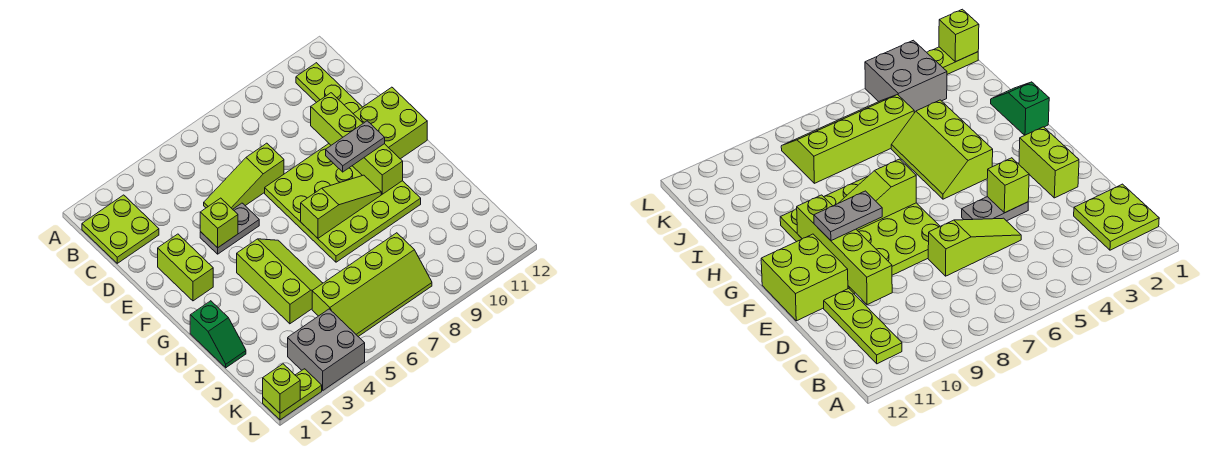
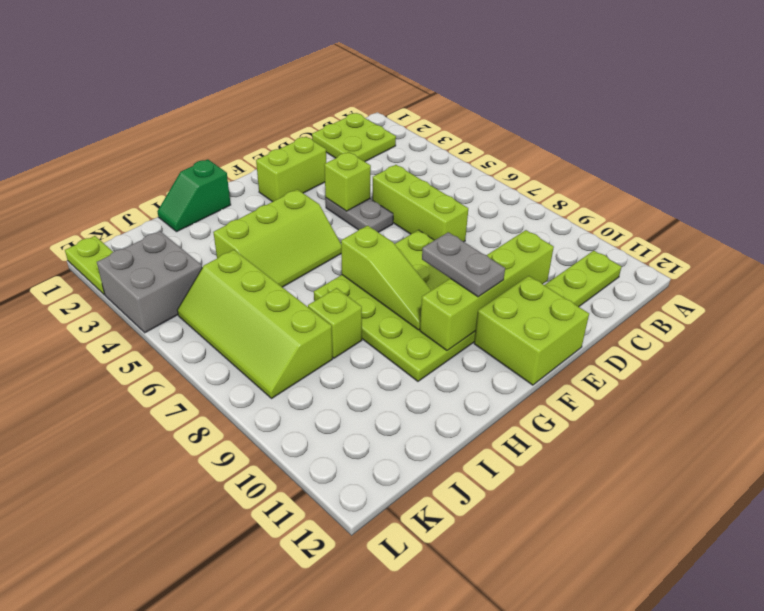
lime 1x3 slope [204,143,284,209] -> lime 1x3 brick [373,165,468,242]
lime 1x1 brick [263,364,300,413] -> lime 1x1 brick moved to [308,288,362,358]

